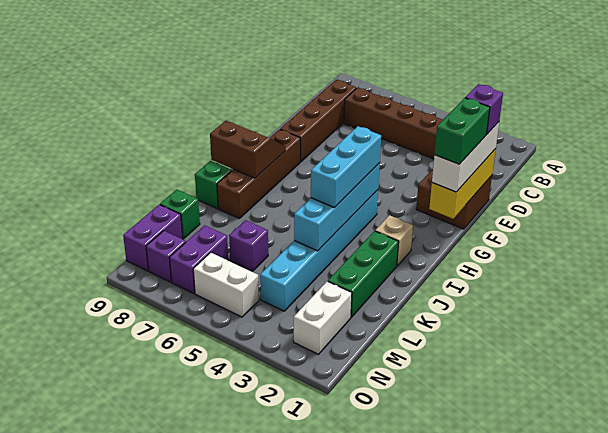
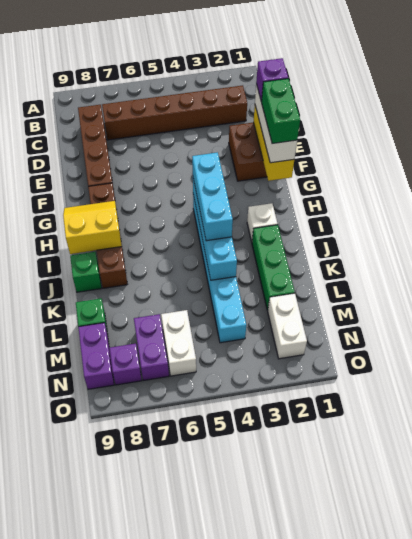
brown 2x2 slope [210,121,285,178] -> yellow 2x2 slope [63,201,122,254]
tan 1x1 brick [375,215,413,266] -> white 1x1 brick [247,203,278,242]
purple 1x1 brick [229,220,268,271] -> none
white 1x2 brick [193,252,259,317] -> white 1x2 brick turned to [161,310,196,376]

